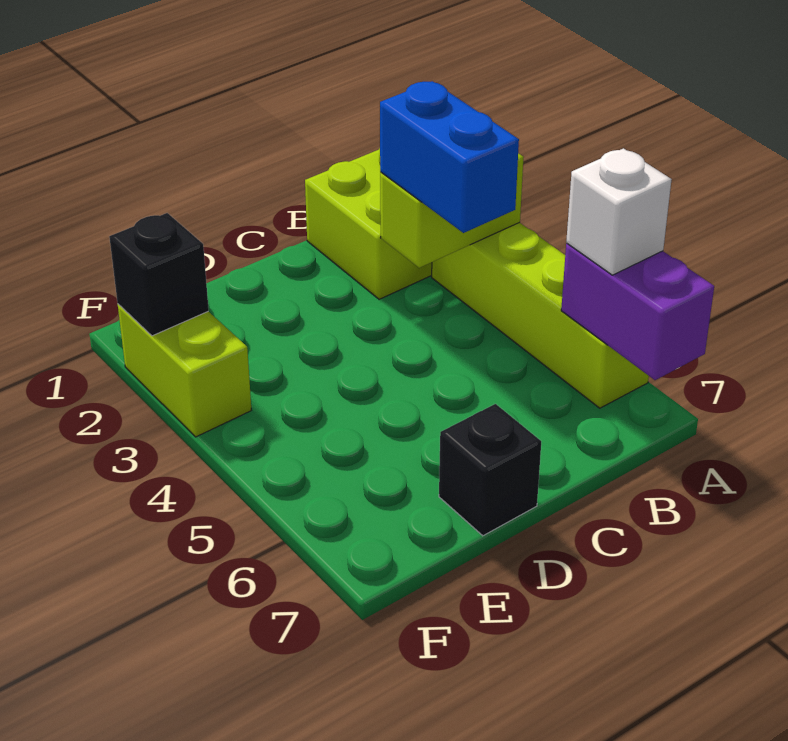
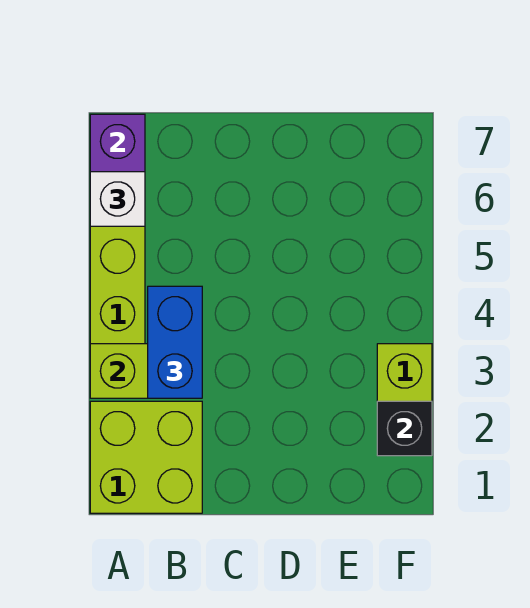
black 1x1 brick [439,404,541,536] -> none

